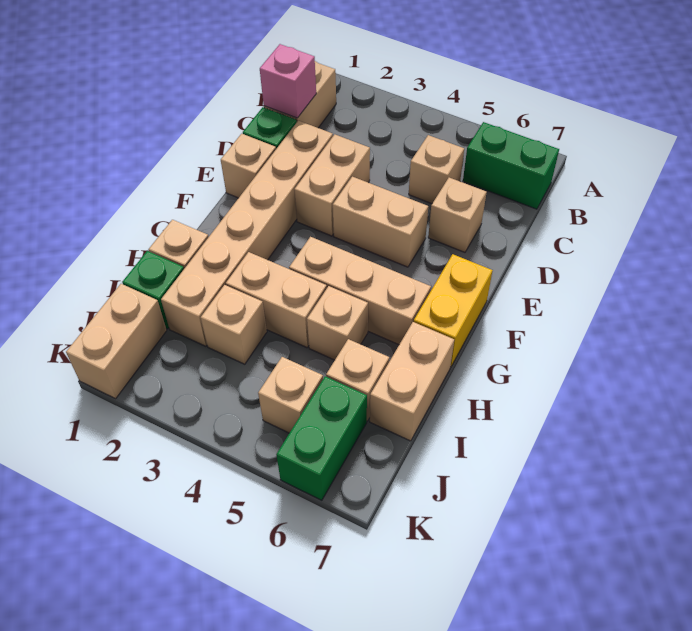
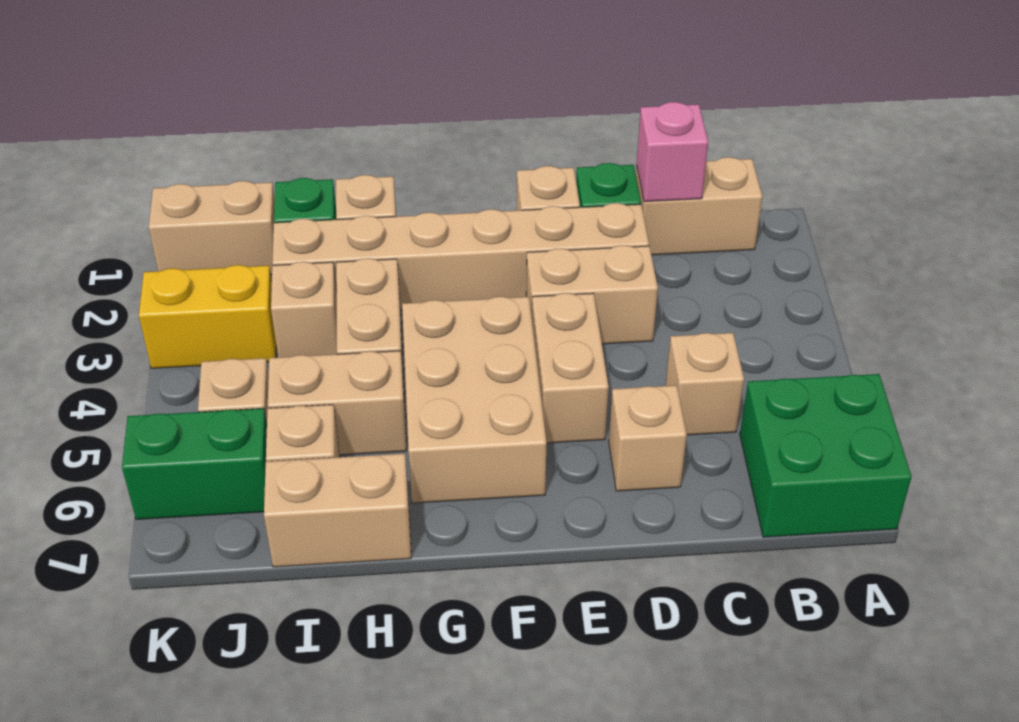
green 1x2 brick [463,122,559,209] -> green 2x2 brick [740,374,912,537]
yellow 1x2 brick [414,254,493,367] -> yellow 1x2 brick moved to [139,265,276,368]
tan 1x3 brick [289,237,431,345] -> tan 2x3 brick [402,297,547,503]
tan 1x1 brick [307,286,368,360] -> tan 1x2 brick [268,351,407,455]

